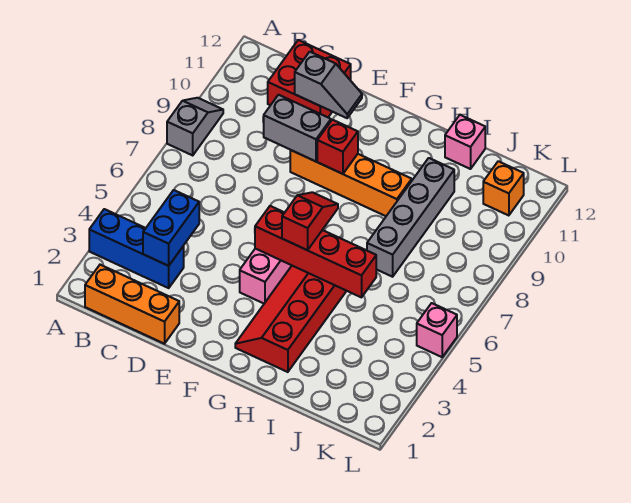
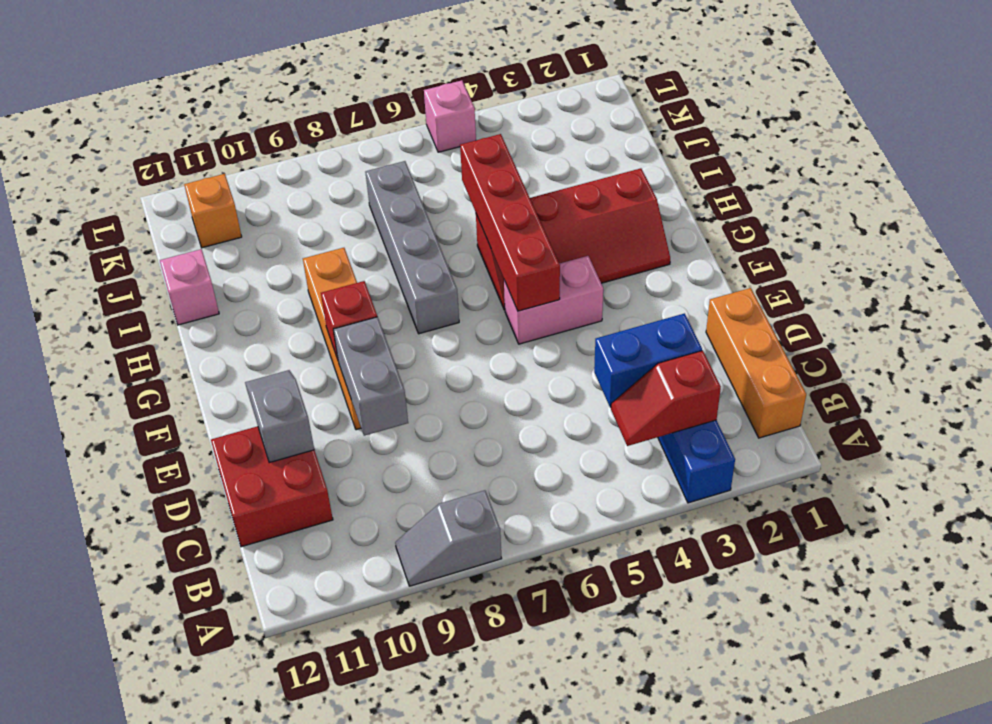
red 1x2 slope [282,192,338,250] -> red 1x2 slope moved to [611,351,721,446]
grey 1x4 brick [367,158,454,277] -> grey 1x4 brick turned to [365,161,459,334]

